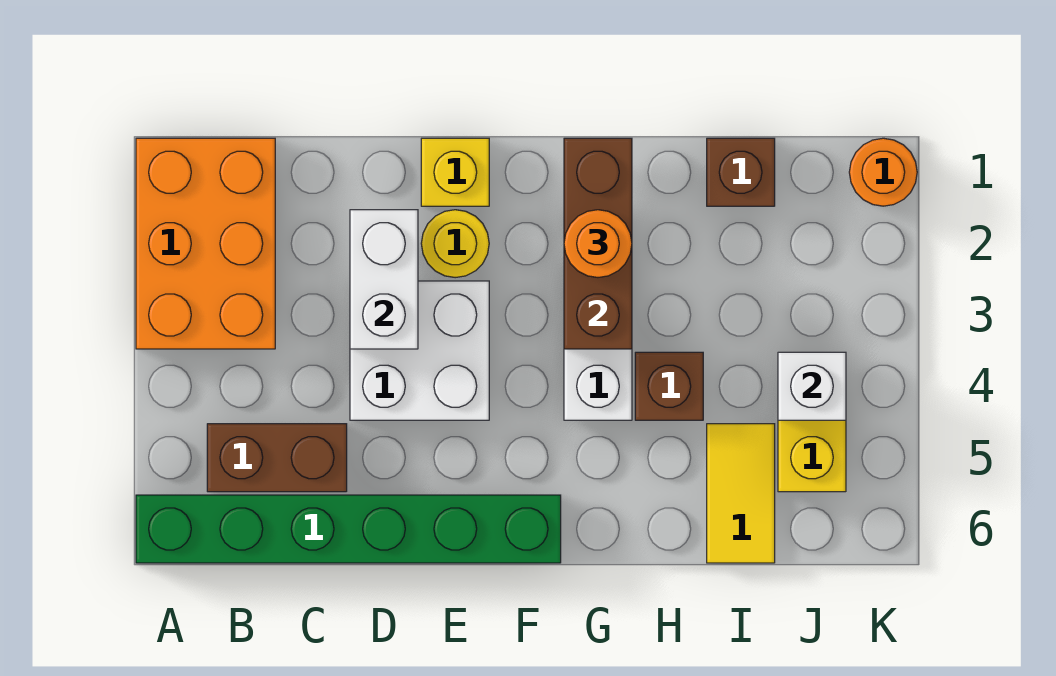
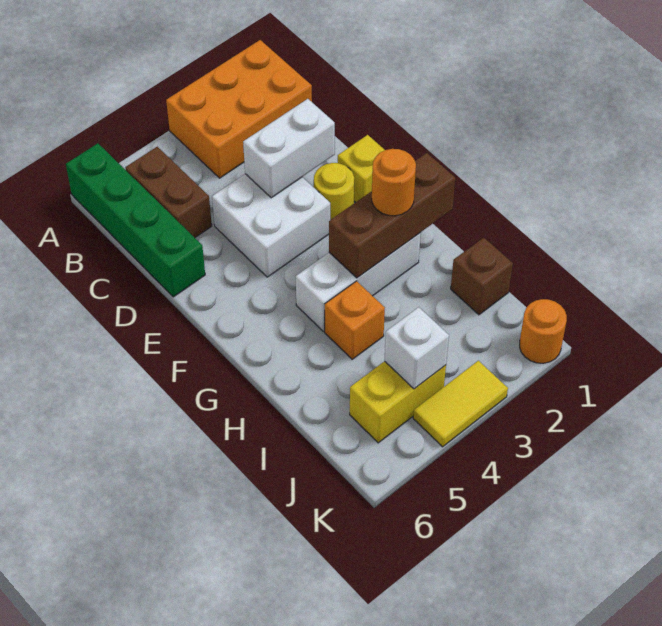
green 1x6 brick [136,495,561,563] -> green 1x4 brick [66,143,205,297]
brown 1x1 brick [635,352,703,420] -> orange 1x1 brick [325,281,385,359]
yellow 1x2 tile [707,424,775,563] -> yellow 1x2 tile moved to [413,361,508,447]

